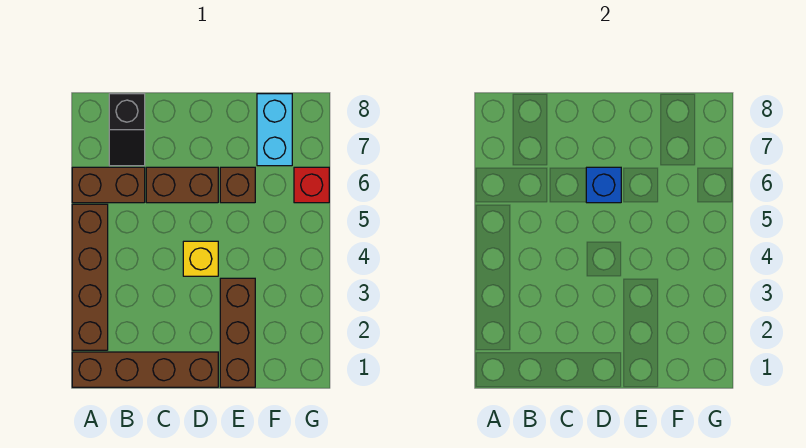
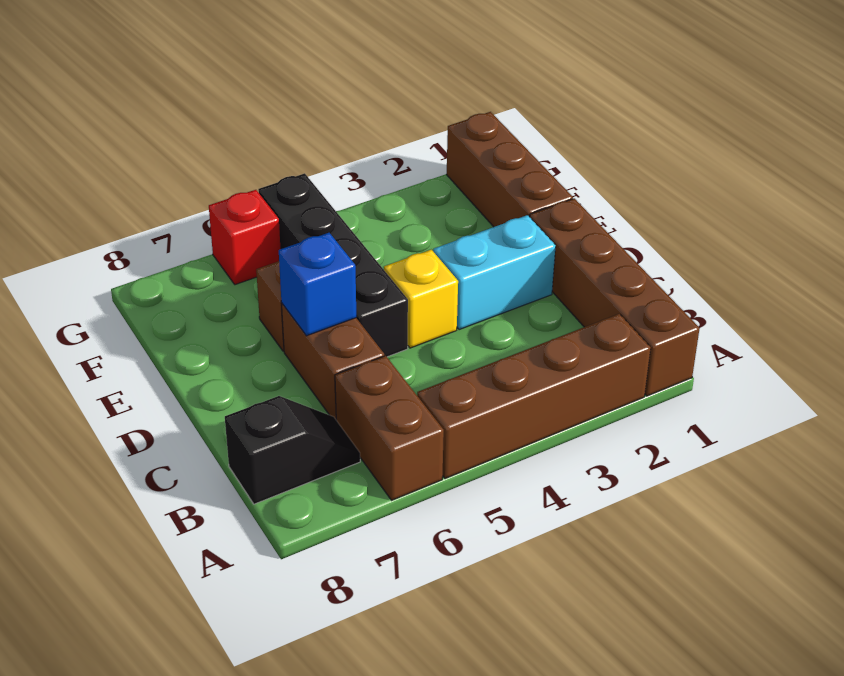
none -> black 1x4 brick [258,173,408,357]
brown 1x3 brick [220,278,255,387] -> brown 1x3 brick turned to [447,112,573,227]
cyan 1x2 brick [257,94,292,166] -> cyan 1x2 brick moved to [434,215,556,330]

